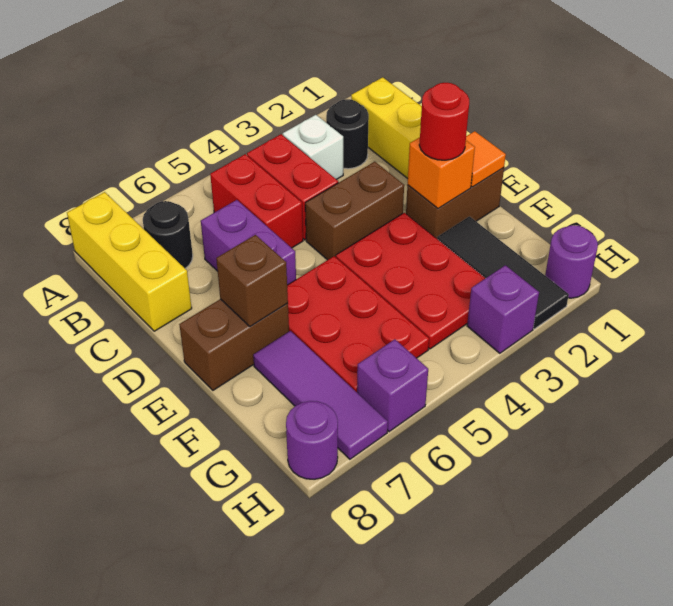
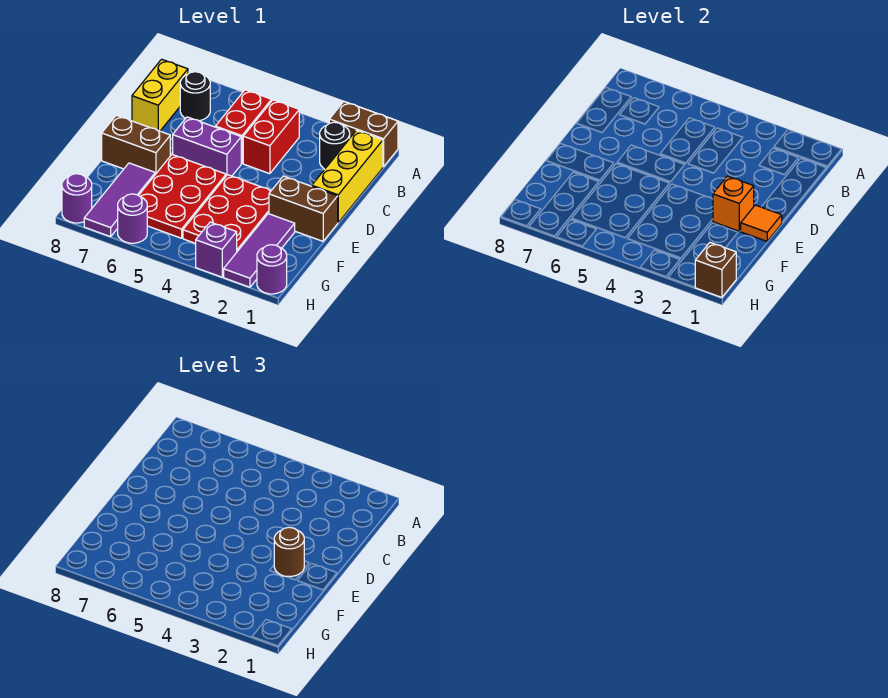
yellow 1x3 brick [67,192,192,331] -> yellow 1x2 brick [132,59,188,131]
white 1x1 brick [283,115,343,180] -> none
purple 1x2 brick [201,200,296,285] -> purple 1x2 brick turned to [173,117,241,176]
brown 1x2 brick [305,162,404,260] -> brown 1x2 brick moved to [329,102,398,167]
red 1x1 round brick [419,83,469,160] -> brown 1x1 round brick [274,527,304,577]
brown 1x1 brick [216,235,288,326] -> brown 1x1 brick moved to [695,243,736,297]
black 1x3 tile [437,216,569,329] -> purple 1x3 tile [224,214,295,287]
purple 1x1 brick [357,339,428,432] -> purple 1x1 round brick [118,194,147,243]

